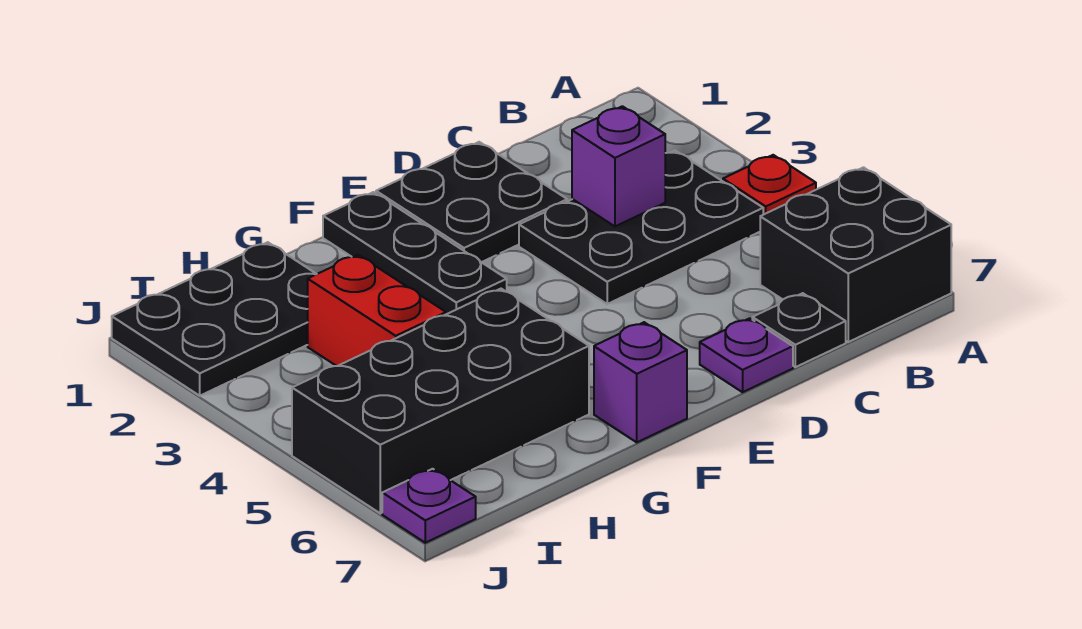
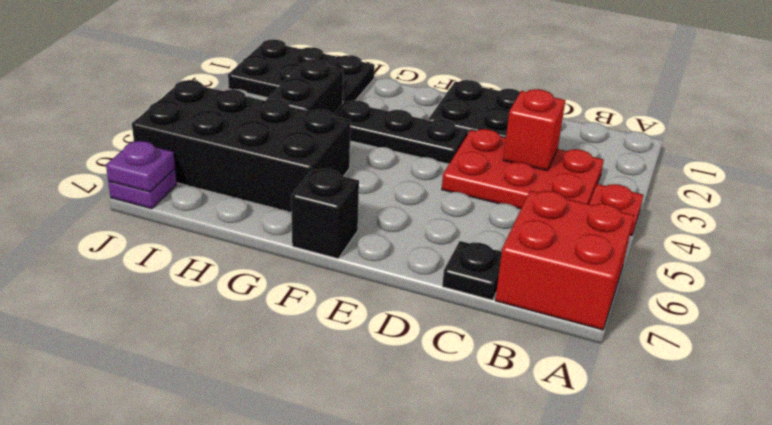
black 2x2 brick [760,167,951,342] -> red 2x2 brick [495,190,634,330]
black 2x3 plate [519,151,763,304] -> red 2x3 plate [442,129,604,209]
purple 1x1 brick [572,106,665,226] -> red 1x1 brick [503,89,565,170]
purple 1x1 plate [700,318,793,392] -> purple 1x1 plate moved to [106,141,175,192]
black 1x3 plate [323,192,507,314] -> black 1x3 plate turned to [334,100,469,164]
purple 1x1 brick [594,322,687,442] -> black 1x1 brick [291,169,359,259]
red 1x2 brick [308,255,446,366] -> black 1x2 brick [266,60,343,114]

